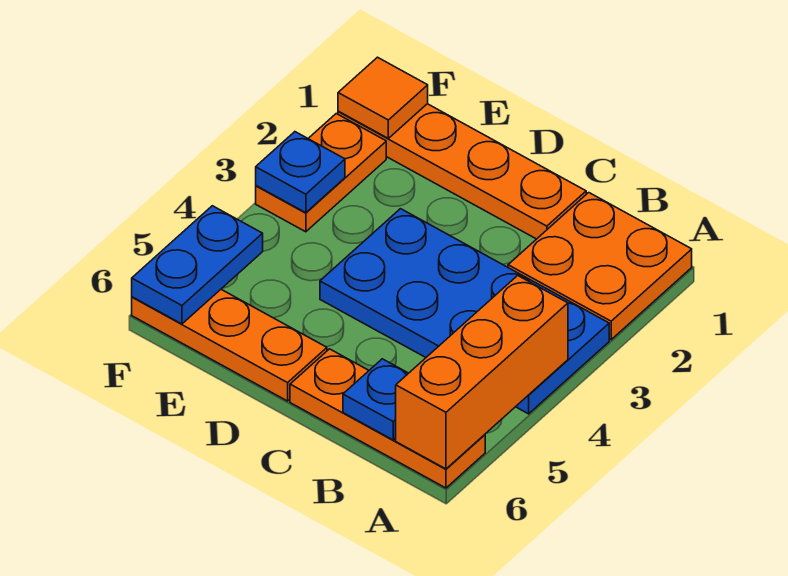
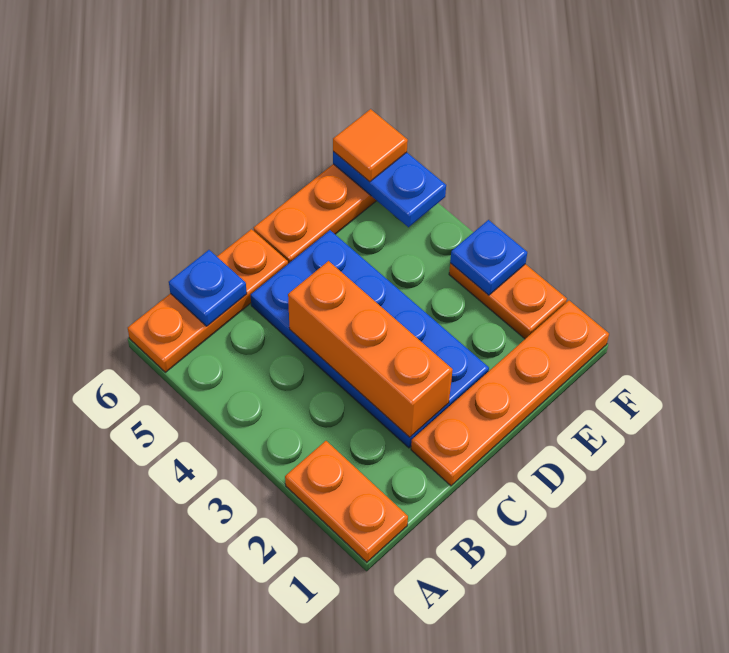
orange 2x2 plate [508,193,692,340] -> orange 1x2 plate [285,441,408,562]
blue 2x4 plate [320,209,609,414] -> blue 2x4 plate turned to [251,230,489,448]
orange 1x3 brick [396,276,568,469] -> orange 1x3 brick moved to [288,261,453,437]
orange 1x1 tile [338,57,428,138] -> orange 1x1 tile moved to [333,109,408,182]

